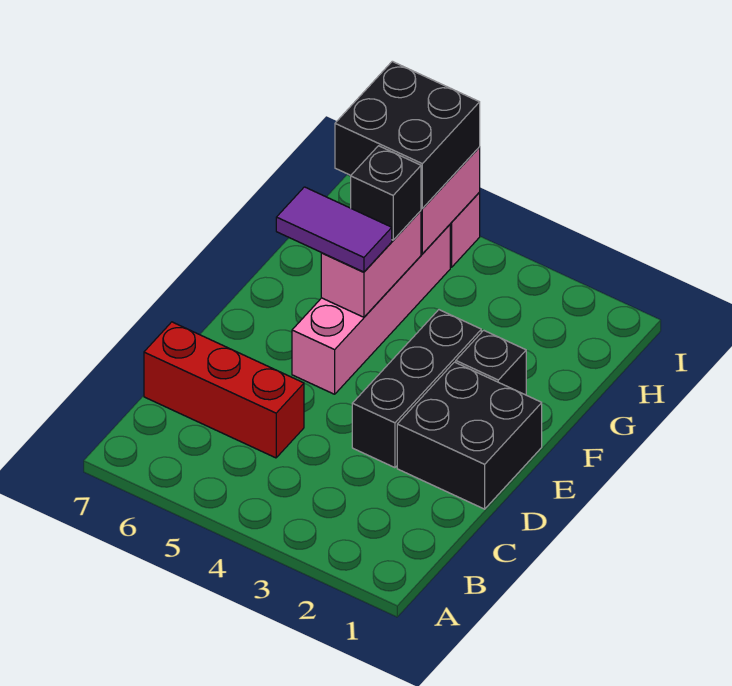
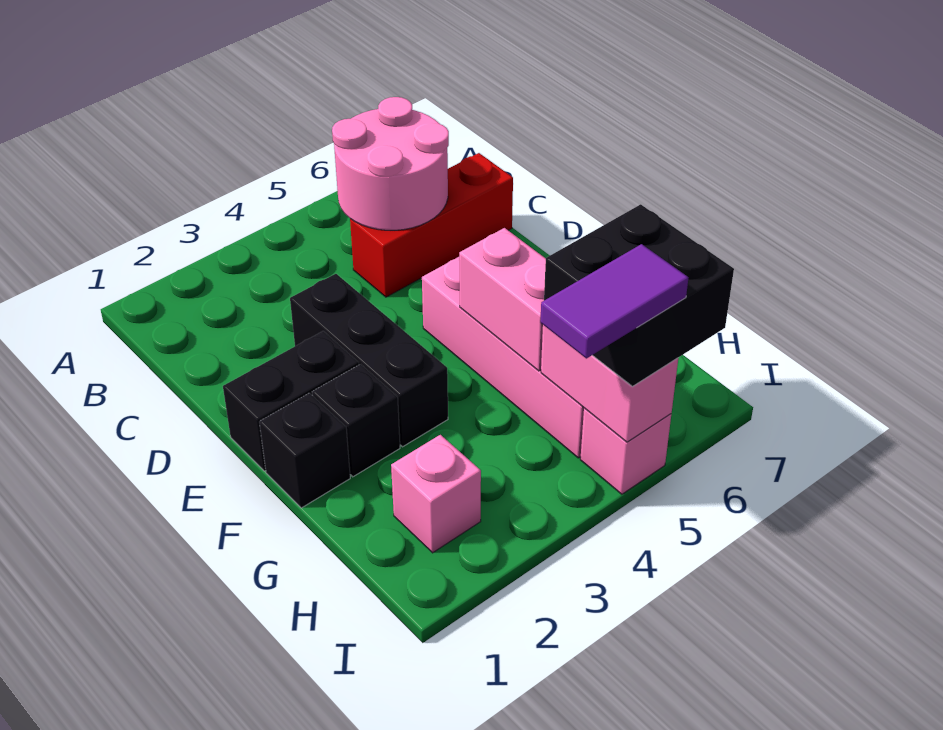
none -> pink 2x2 round brick [332,97,449,230]
black 2x2 brick [397,362,542,509] -> black 1x2 brick [223,331,359,471]
purple 1x2 tile [276,187,392,272] -> purple 1x2 tile moved to [540,244,688,358]
black 1x1 brick [351,146,421,240] -> black 1x1 brick moved to [259,393,350,508]
none -> pink 1x1 brick [391,435,481,553]

